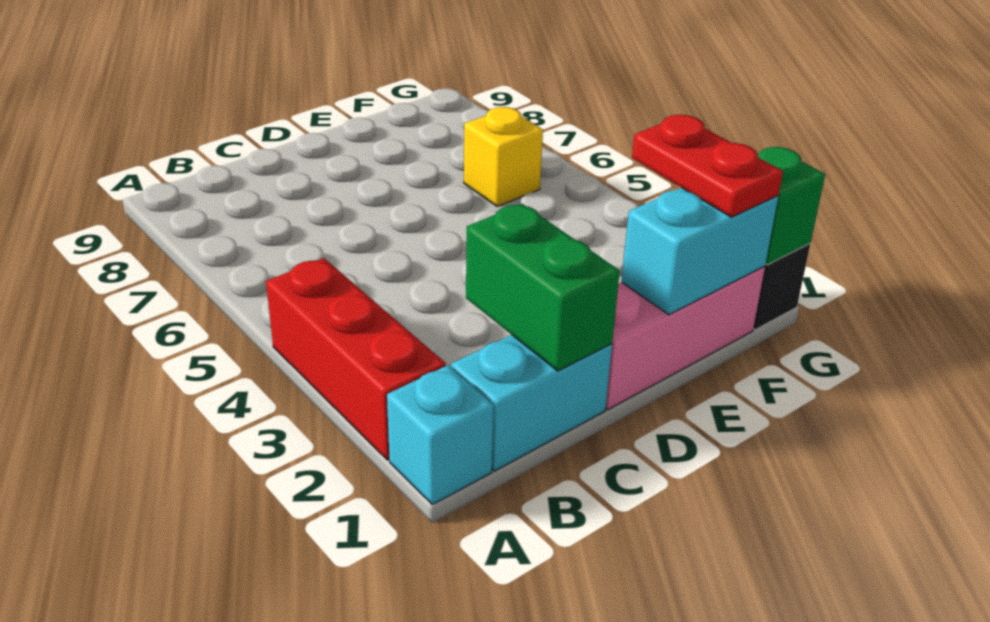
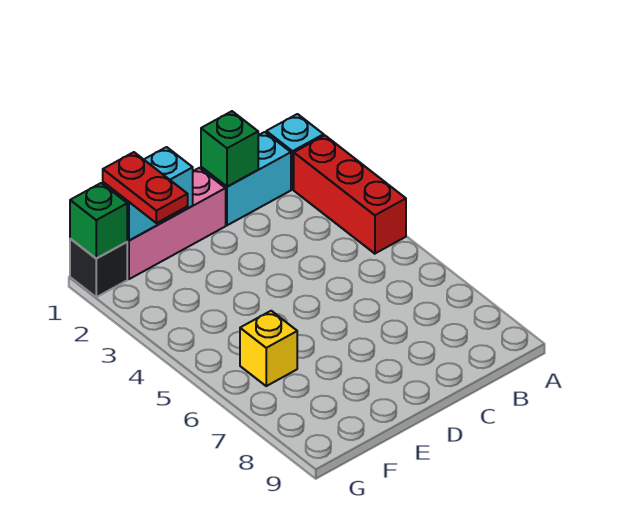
green 1x2 brick [466,204,620,371] -> green 1x1 brick [201,111,258,187]

